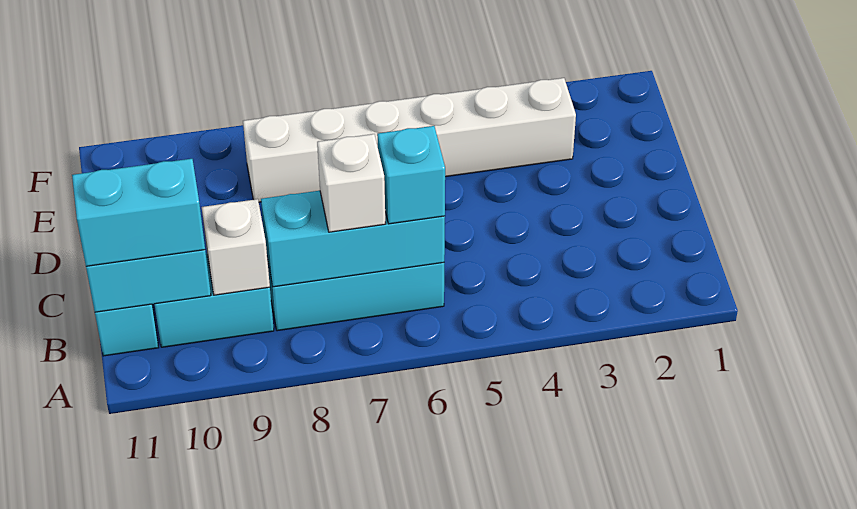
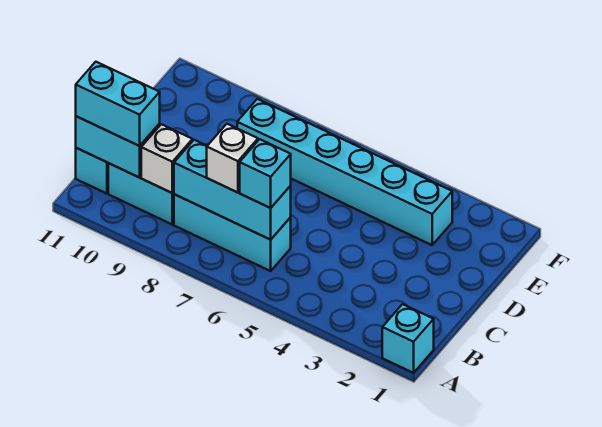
none -> cyan 1x1 brick [382,304,434,373]
white 1x6 brick [243,78,576,202] -> cyan 1x6 brick [237,99,452,245]

